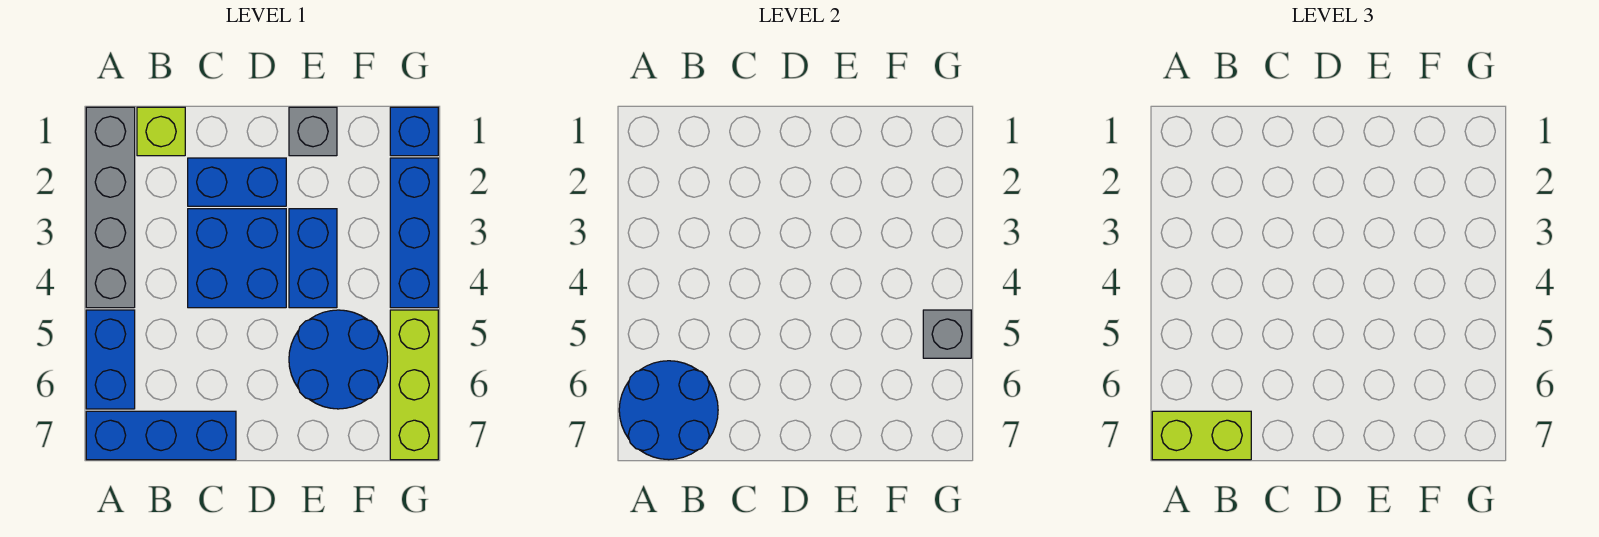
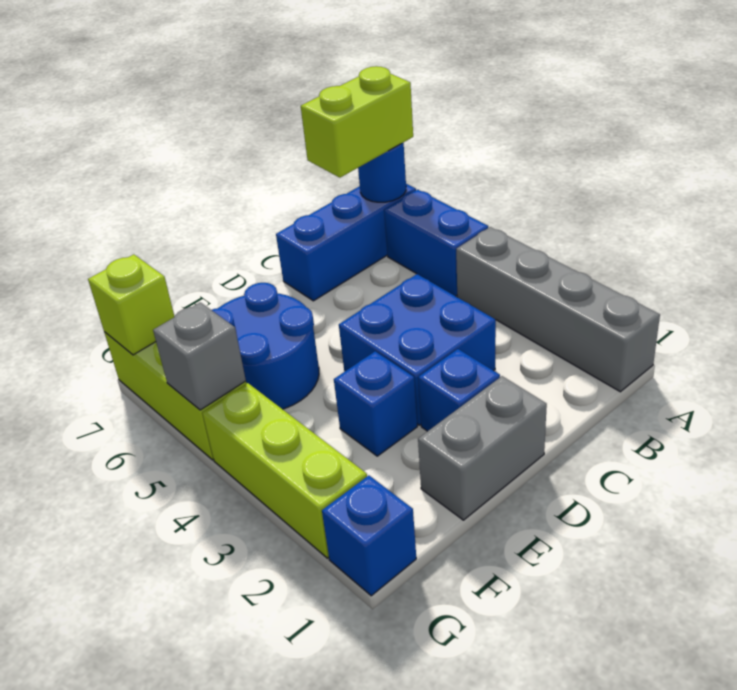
blue 2x2 round brick [619,361,718,460] -> blue 1x1 round brick [358,143,406,202]
lime 1x1 brick [137,107,185,156] -> lime 1x1 brick moved to [88,254,174,355]
blue 1x2 brick [188,158,286,206] -> blue 1x1 brick [418,349,500,431]
grey 1x1 brick [289,107,337,156] -> grey 1x2 brick [418,376,547,520]
blue 1x2 brick [289,209,337,308] -> blue 1x1 brick [334,351,417,456]
blue 1x3 brick [390,158,438,308] -> lime 1x3 brick [202,383,367,558]

